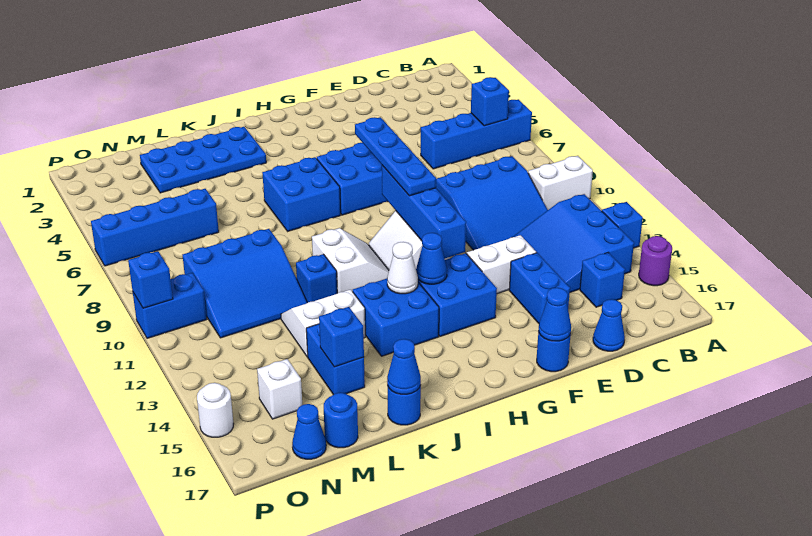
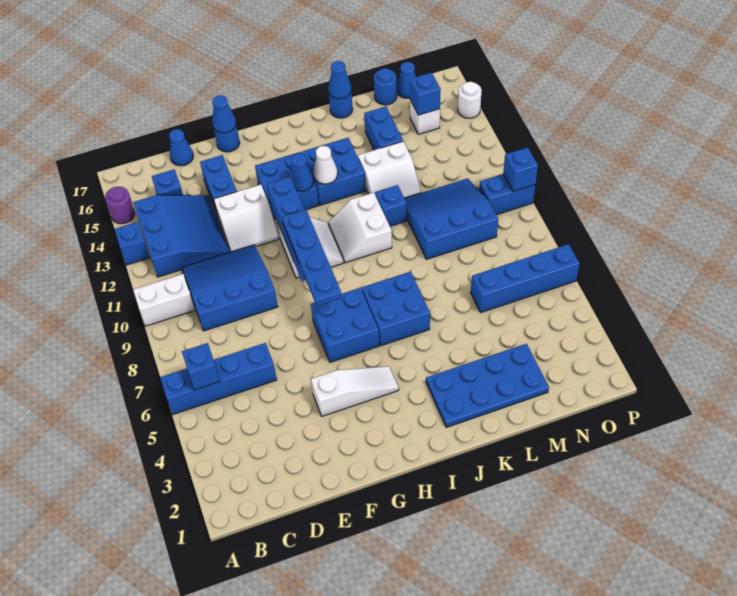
none -> white 1x3 slope [311,366,399,416]
blue 1x1 brick [319,307,364,367] -> blue 1x1 brick moved to [410,73,441,115]

